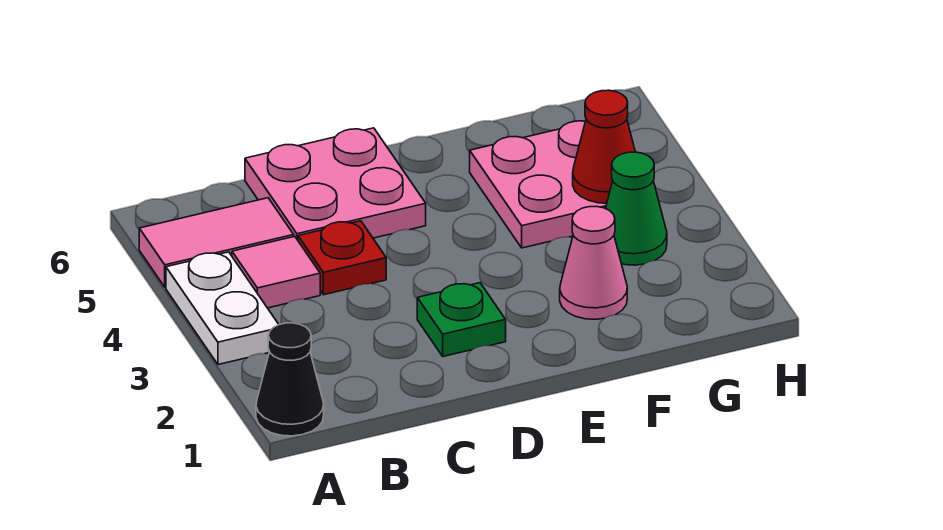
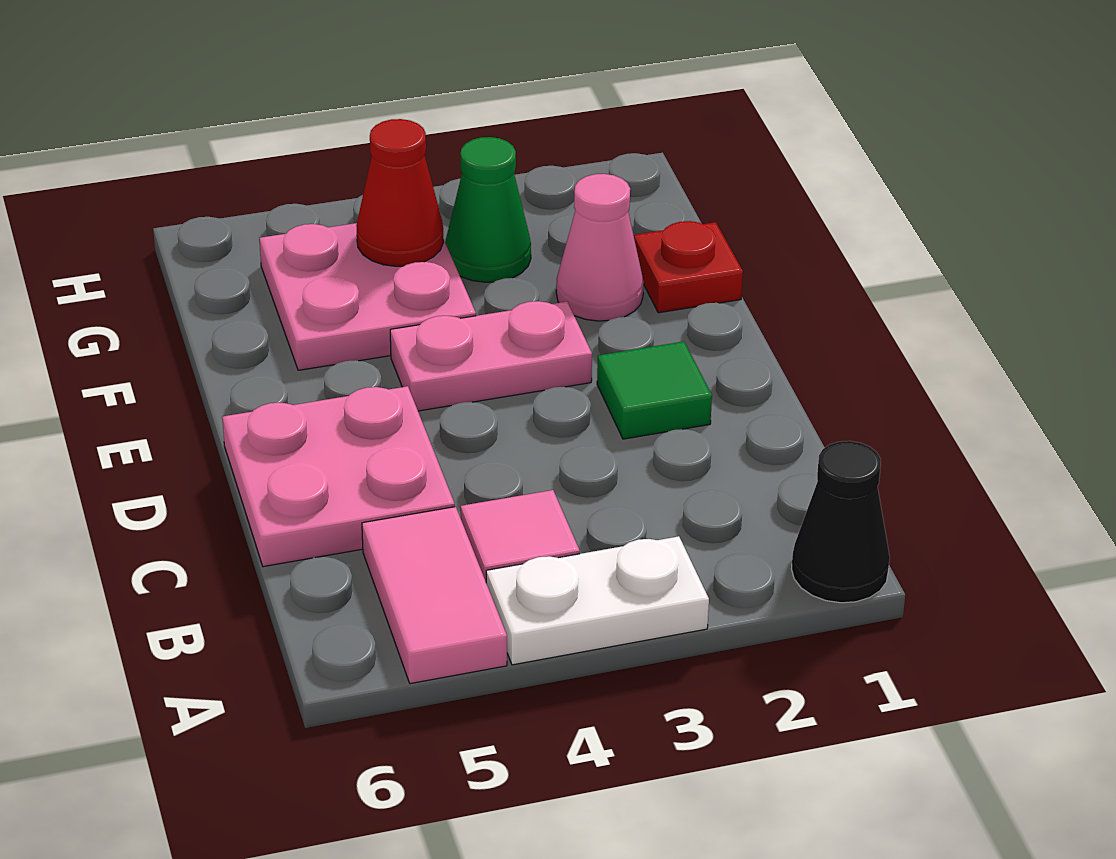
red 1x1 plate [298,221,386,295] -> red 1x1 plate moved to [634,221,743,313]
green 1x1 plate [417,283,506,356] -> green 1x1 tile [597,341,712,439]
none -> pink 1x2 plate [390,301,592,411]

